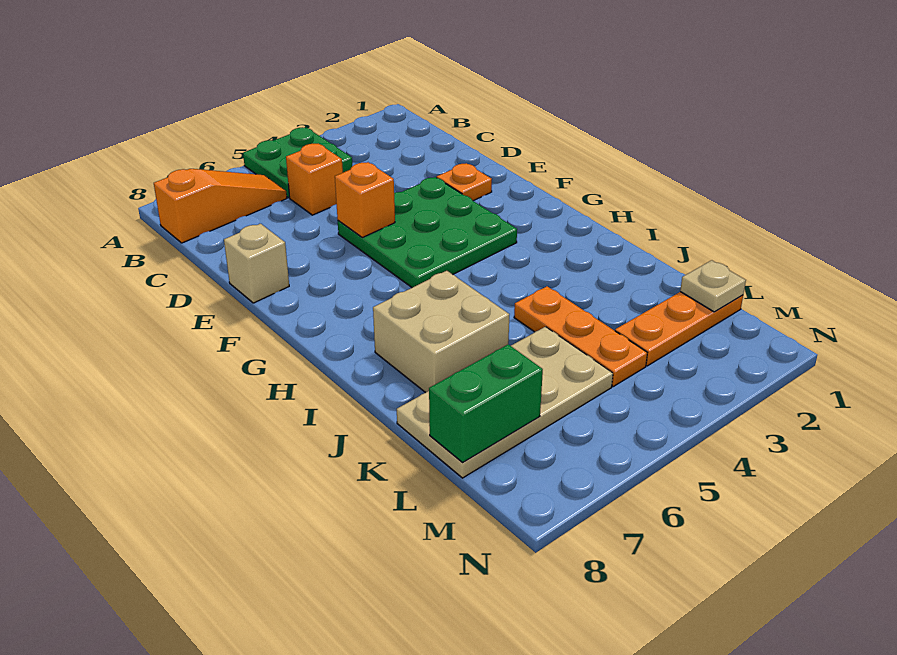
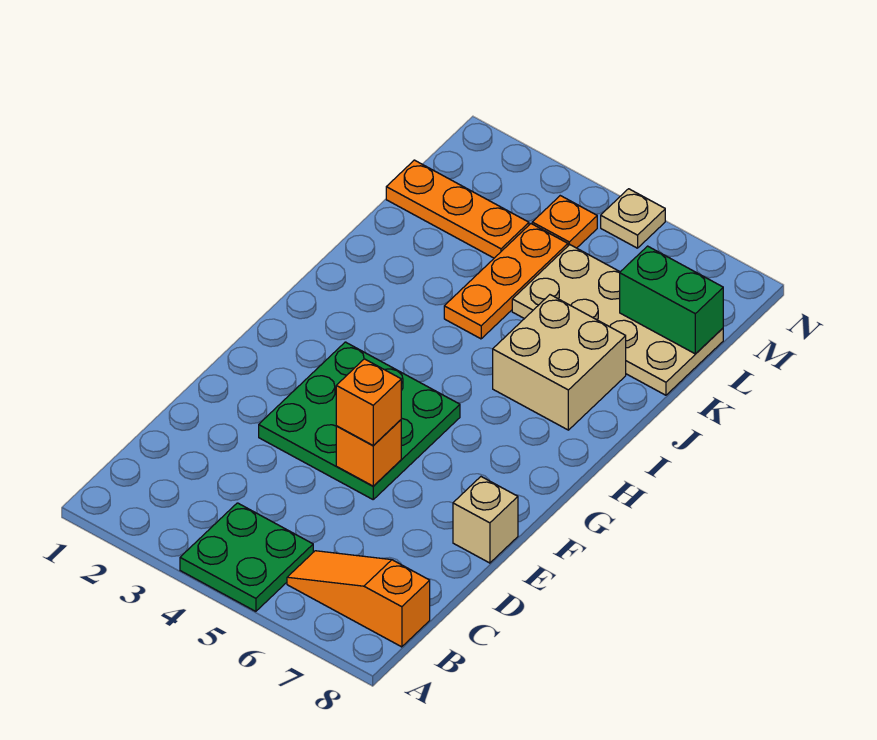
orange 1x1 brick [286,144,343,215] -> orange 1x1 brick moved to [336,359,401,446]
orange 1x1 plate [437,163,492,201] -> orange 1x1 plate moved to [532,196,597,248]
tan 1x1 plate [680,260,746,312] -> tan 1x1 plate moved to [601,189,665,248]

